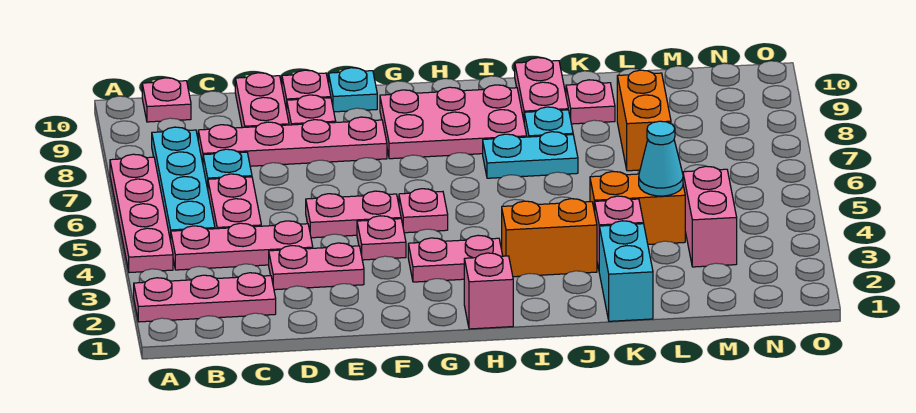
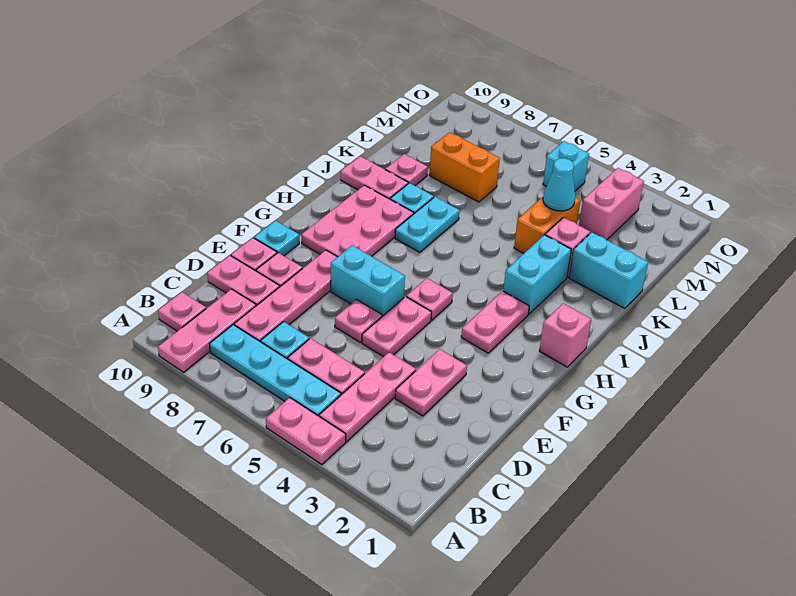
pink 1x3 plate [134,273,276,322] -> pink 1x3 plate moved to [158,289,256,372]
pink 1x4 plate [110,154,173,273] -> pink 1x2 plate [266,398,346,465]
pink 1x1 plate [357,216,406,260] -> pink 1x1 plate moved to [335,299,382,343]
none -> cyan 1x2 brick [331,245,405,316]
orange 1x2 brick [502,199,597,277] -> cyan 1x2 brick [503,235,571,314]
pink 1x2 brick [683,166,737,267] -> pink 1x2 brick turned to [579,168,644,240]
none -> cyan 1x1 brick [543,141,589,191]

